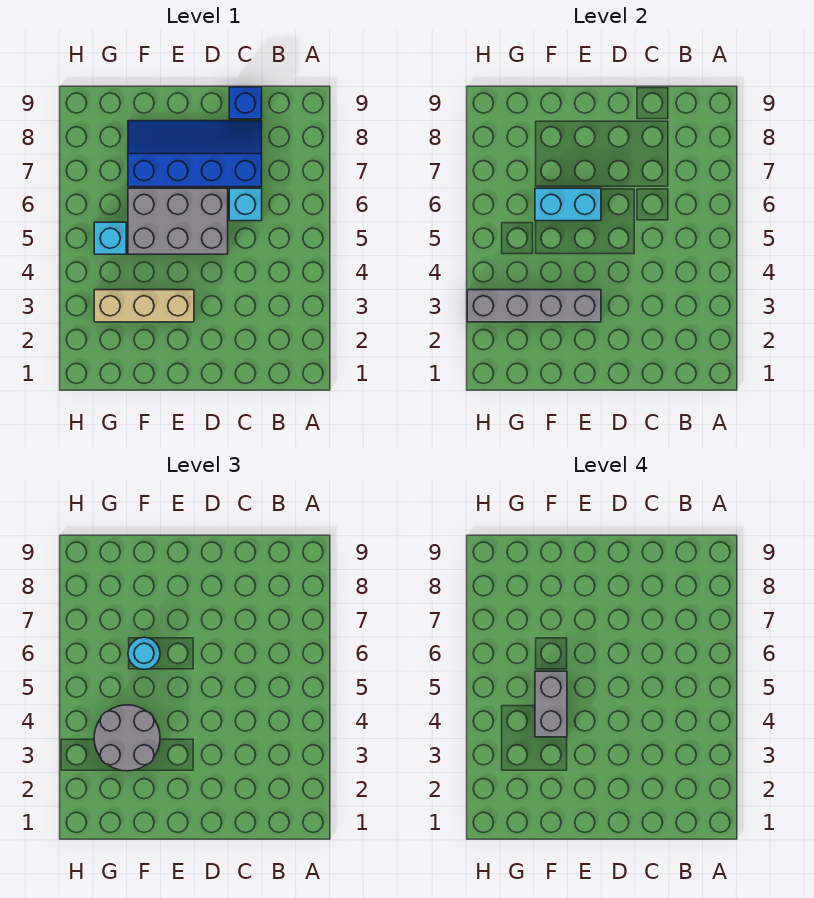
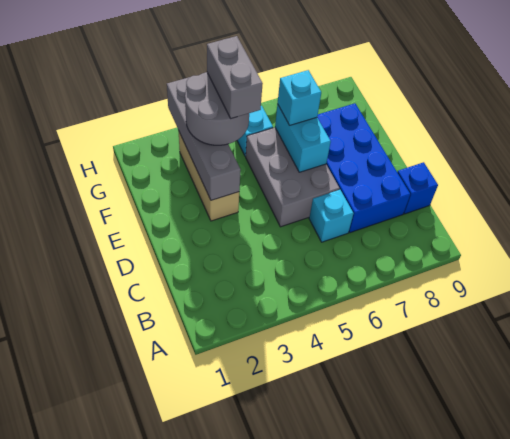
blue 2x4 slope [128,121,262,187] -> blue 2x4 brick [317,103,410,233]
grey 1x2 brick [535,671,567,737] -> grey 1x2 brick turned to [207,36,263,118]
cyan 1x1 round brick [128,637,160,669] -> cyan 1x1 brick [278,70,321,125]

